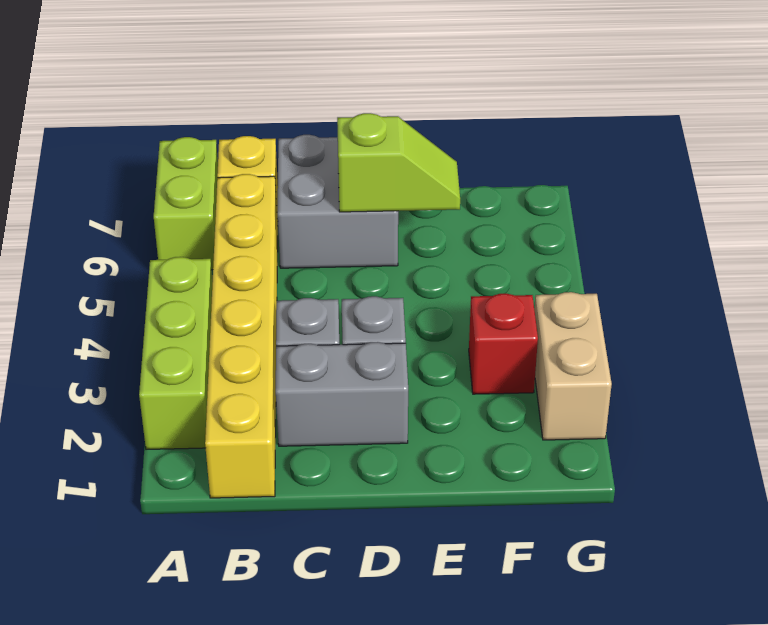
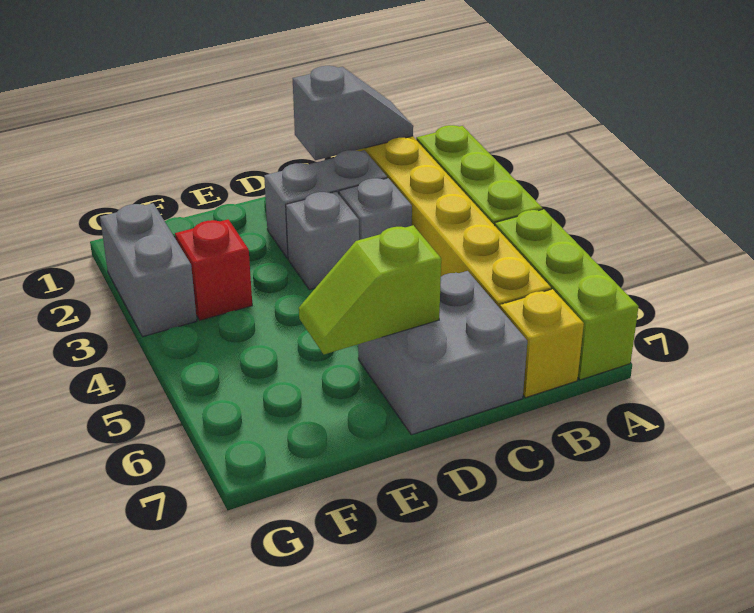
lime 1x2 brick [154,137,218,270] -> lime 1x3 brick [495,209,639,380]
none -> grey 1x2 slope [293,66,413,160]
tan 1x2 brick [534,292,612,440] -> grey 1x2 brick [100,203,197,337]

